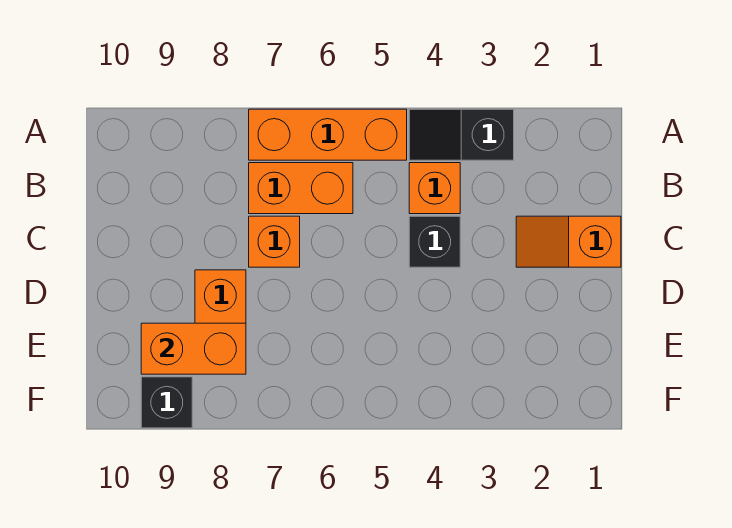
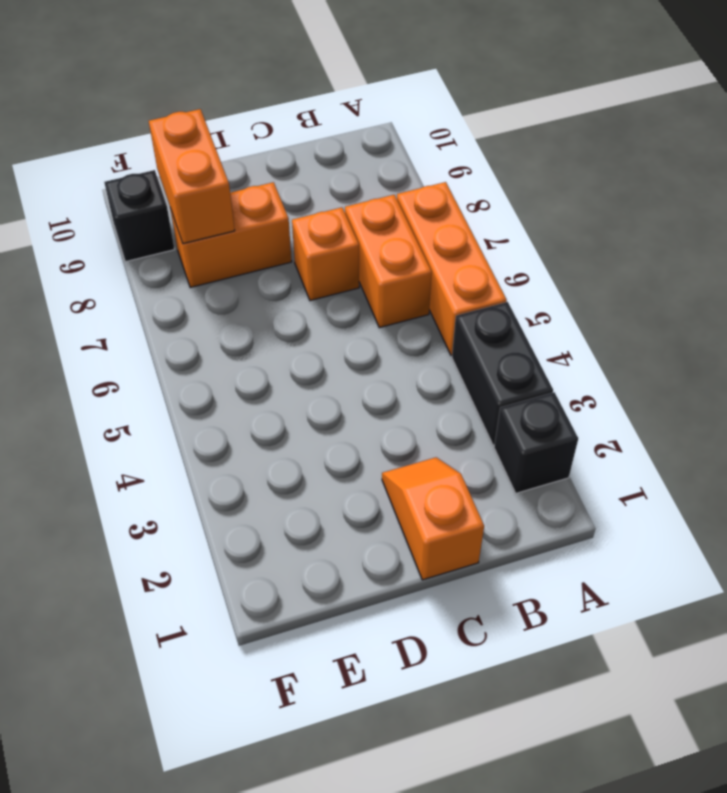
black 1x2 slope [409,109,514,160] -> black 1x2 brick [452,302,553,445]
orange 1x1 brick [409,163,460,214] -> none
black 1x1 brick [409,216,460,267] -> black 1x1 brick moved to [494,392,578,493]

